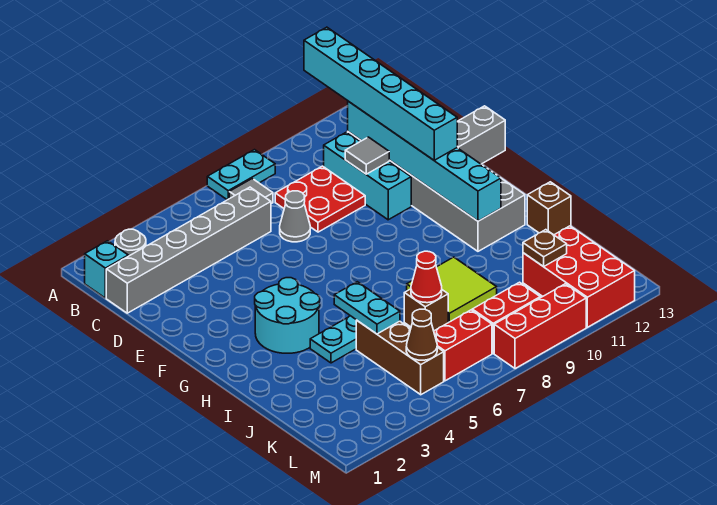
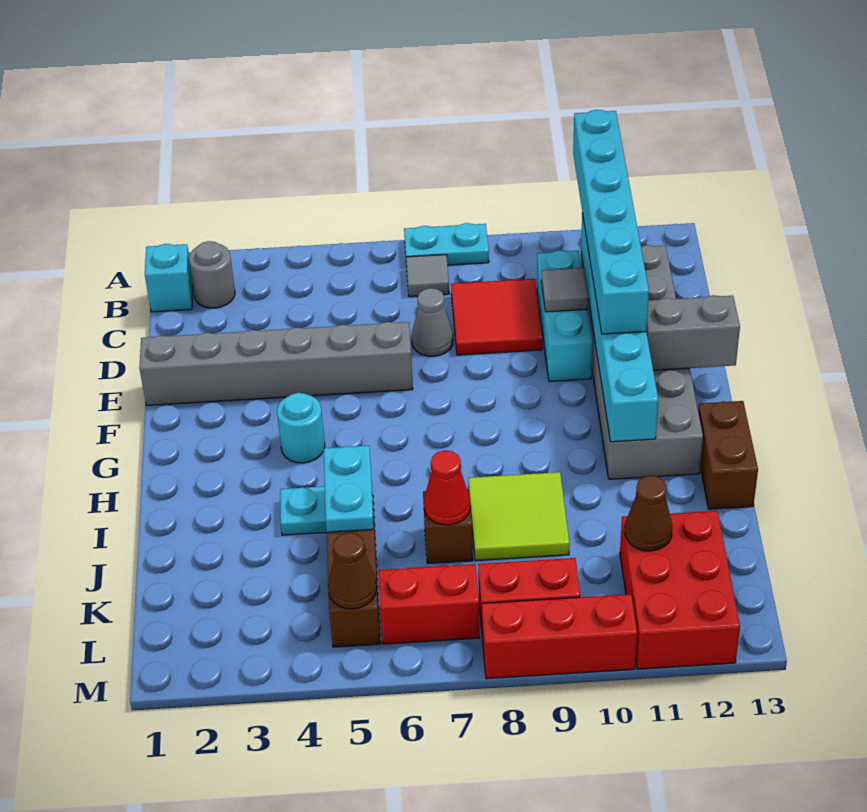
grey 1x6 brick [106,187,271,313] -> grey 1x6 brick moved to [139,322,413,406]
red 2x2 plate [275,166,365,232] -> red 2x2 tile [451,279,543,355]
cyan 2x2 round brick [255,278,320,353] -> cyan 1x1 round brick [277,393,325,463]
brown 1x1 brick [527,182,571,235] -> brown 1x2 brick [698,401,758,509]
brown 1x1 plate [523,230,567,267] -> brown 1x1 cone [625,476,672,551]

